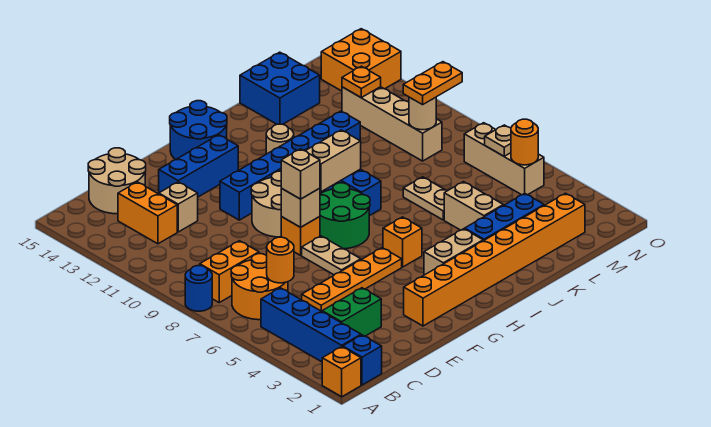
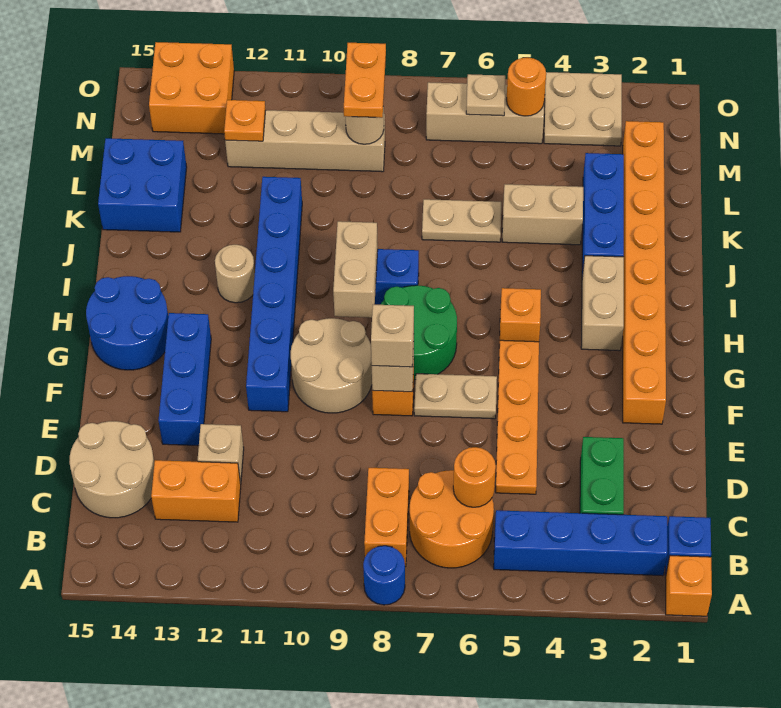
none -> tan 2x2 plate [544,72,622,146]

